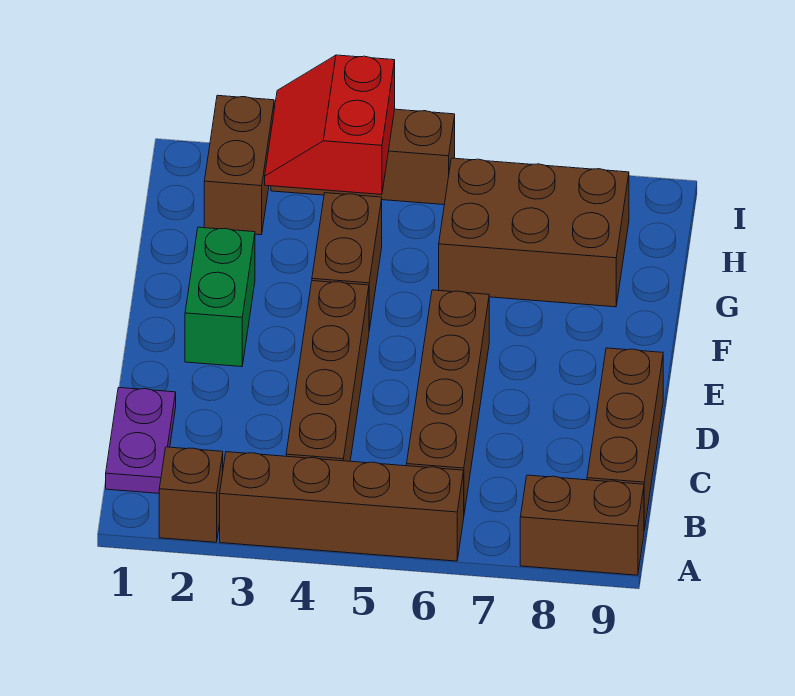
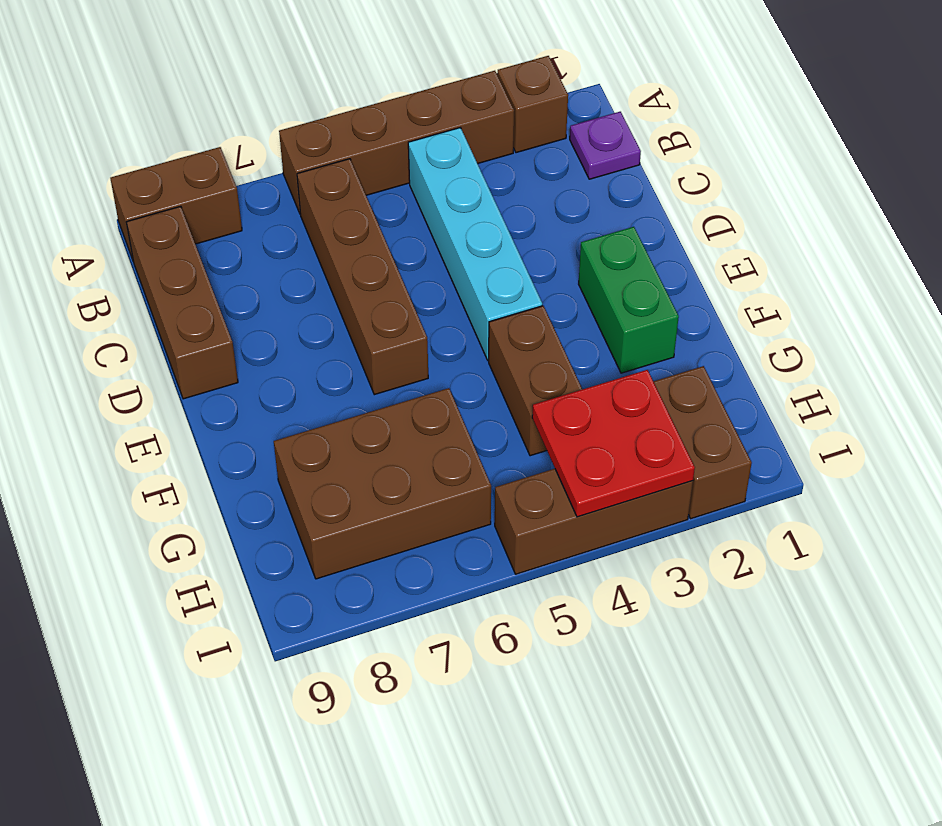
purple 1x2 plate [106,388,176,493] -> purple 1x1 plate [570,112,641,179]
brown 1x4 brick [286,281,369,461] -> cyan 1x4 brick [408,128,542,360]
red 2x2 slope [265,55,395,195] -> red 2x2 plate [532,370,695,517]

